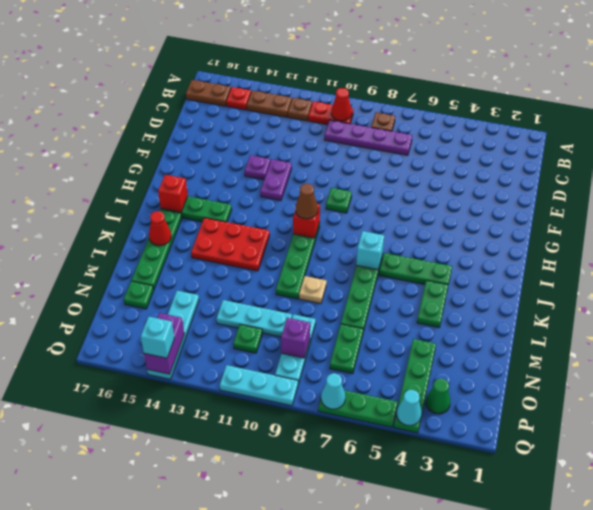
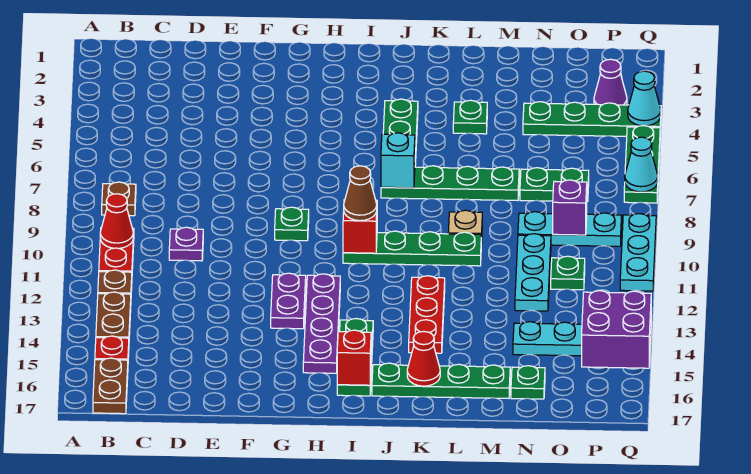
purple 1x4 plate [324,120,412,155] -> purple 1x4 plate moved to [303,274,340,373]
purple 1x2 plate [260,159,292,201] -> purple 1x2 plate turned to [271,273,306,329]
purple 1x1 plate [245,155,270,180] -> purple 1x1 plate moved to [169,227,203,261]
red 2x3 plate [191,218,270,271] -> red 1x3 plate [409,276,445,353]
green 1x2 plate [417,280,448,327] -> green 1x1 plate [453,100,487,134]
green 1x1 cone [426,379,450,414] -> purple 1x1 cone [594,59,627,105]
purple 1x2 brick [144,313,184,374] -> purple 2x2 brick [582,291,651,368]
cyan 1x1 brick [141,317,174,358] -> none

